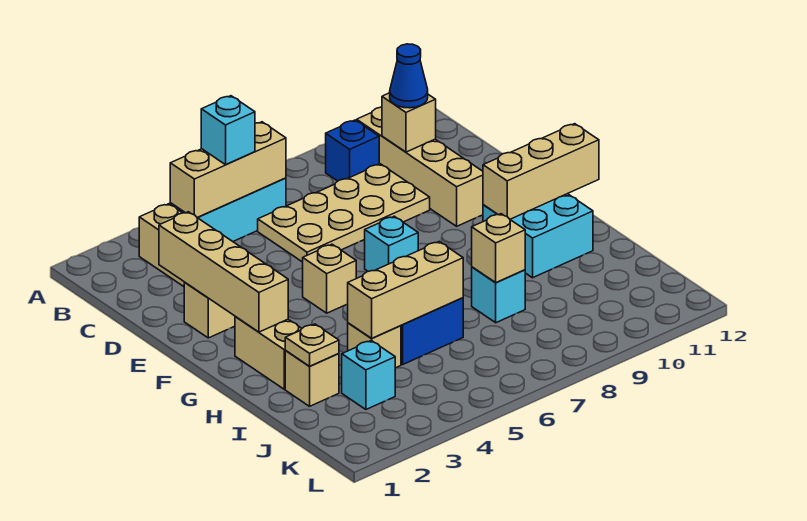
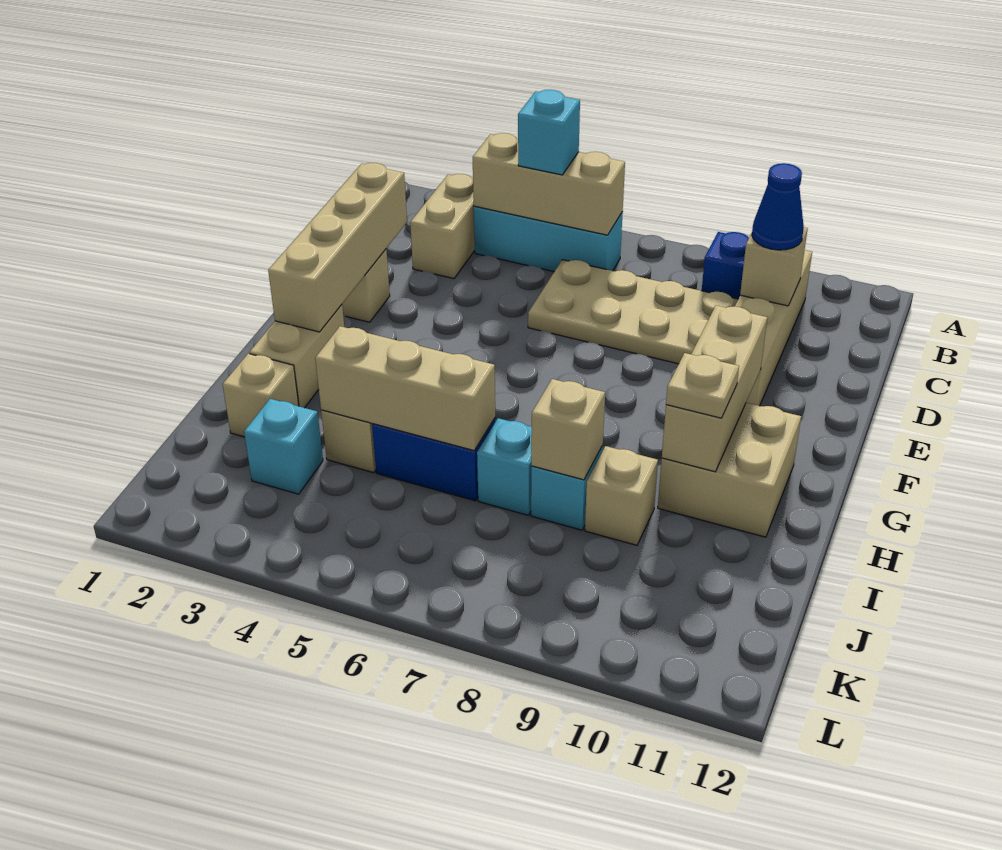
tan 1x1 brick [303,244,356,313] -> tan 1x1 brick moved to [585,446,658,545]
cyan 1x1 brick [365,216,418,271] -> cyan 1x1 brick moved to [477,418,532,515]
cyan 2x2 brick [483,194,593,278] -> tan 2x2 brick [658,403,801,537]
tan 1x3 brick [483,124,599,219] -> tan 1x3 brick turned to [662,306,767,472]
tan 1x1 plate [285,324,339,366] -> tan 1x1 plate moved to [666,353,739,418]

